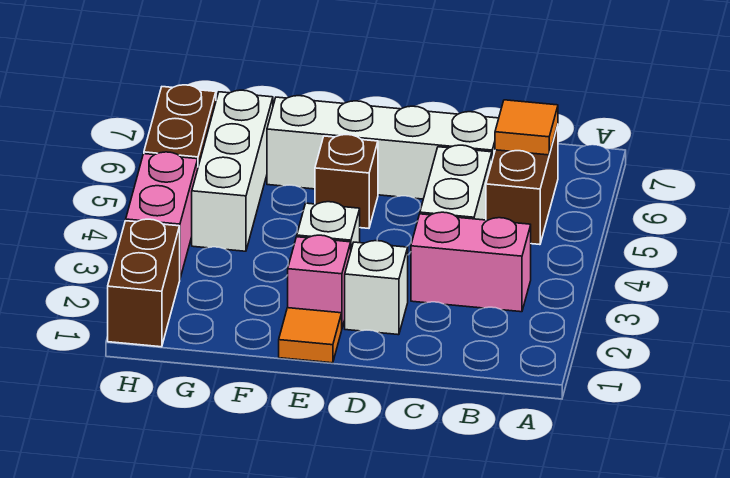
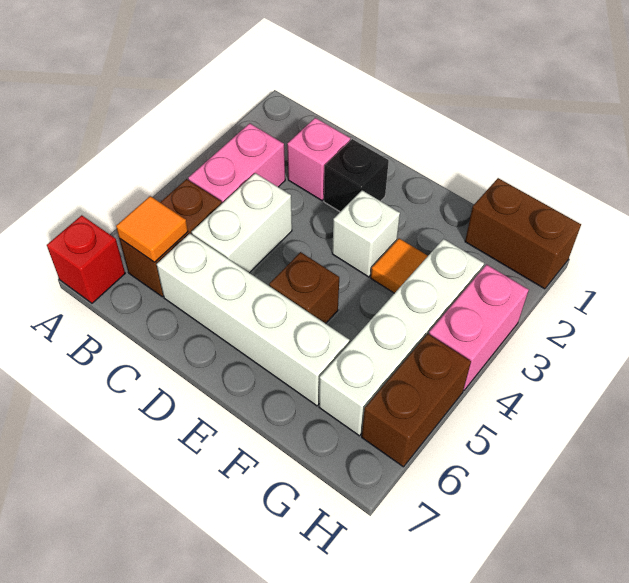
none -> red 1x1 brick [47,215,125,303]
pink 1x2 brick [411,212,531,312] -> pink 1x2 brick turned to [188,123,285,203]
white 1x1 brick [345,241,408,335] -> black 1x1 brick [324,139,389,212]
orange 1x1 tile [279,308,342,363] -> orange 1x1 tile moved to [371,238,428,293]
pink 1x1 brick [288,235,351,327] -> pink 1x1 brick moved to [287,118,350,201]
white 1x3 brick [192,90,273,251] -> white 1x4 brick [319,239,484,436]
brown 1x2 brick [108,219,180,347] -> brown 1x2 brick turned to [465,178,581,289]

